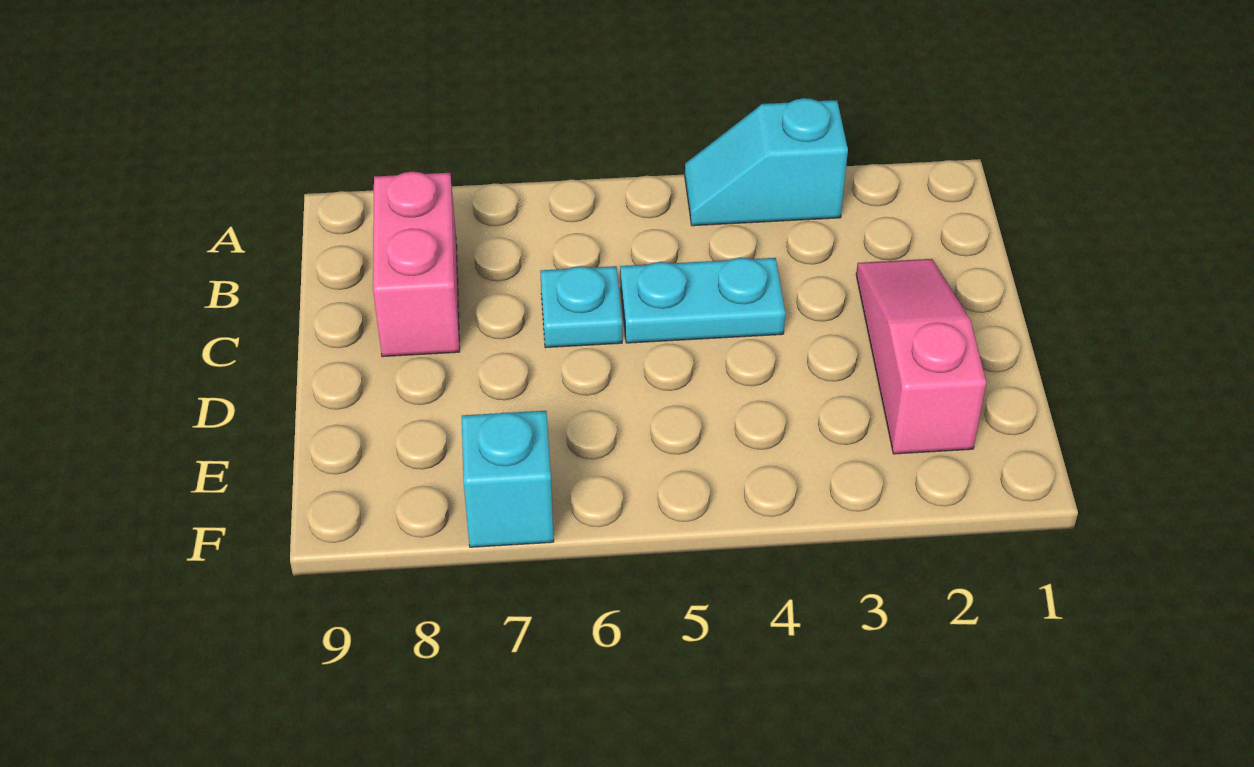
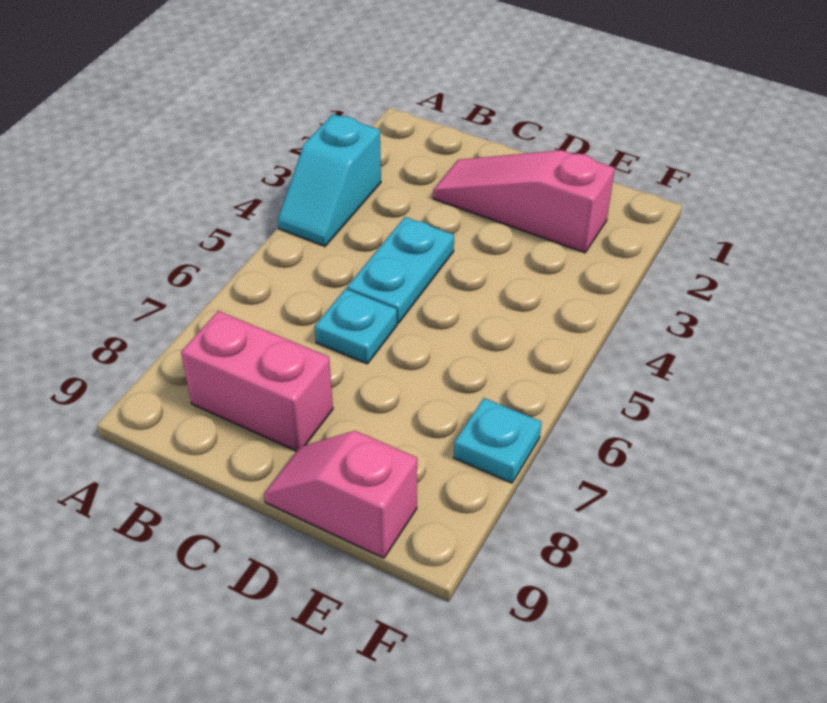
none -> pink 1x2 slope [264,431,417,558]
cyan 1x1 brick [462,411,554,547] -> cyan 1x1 plate [454,398,542,483]

